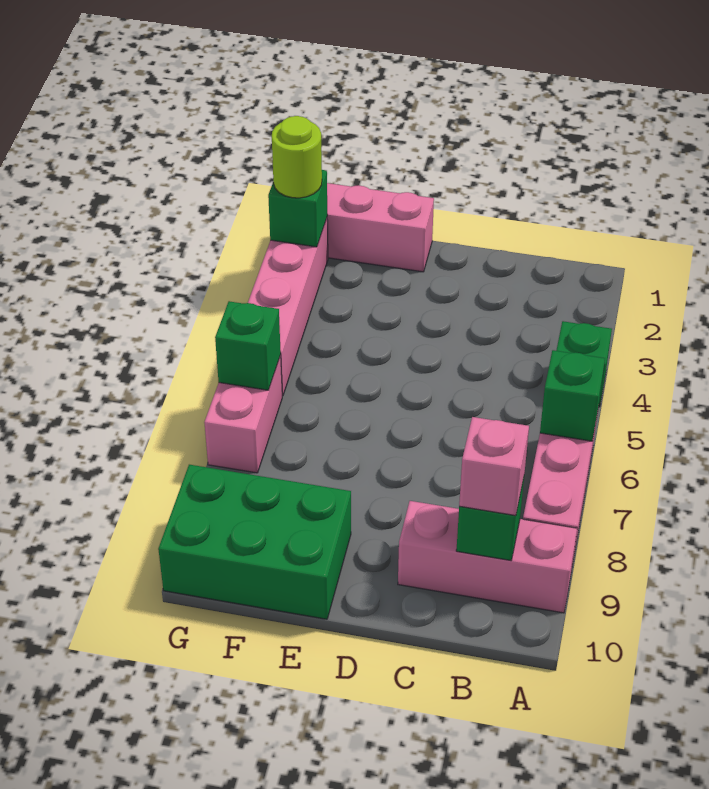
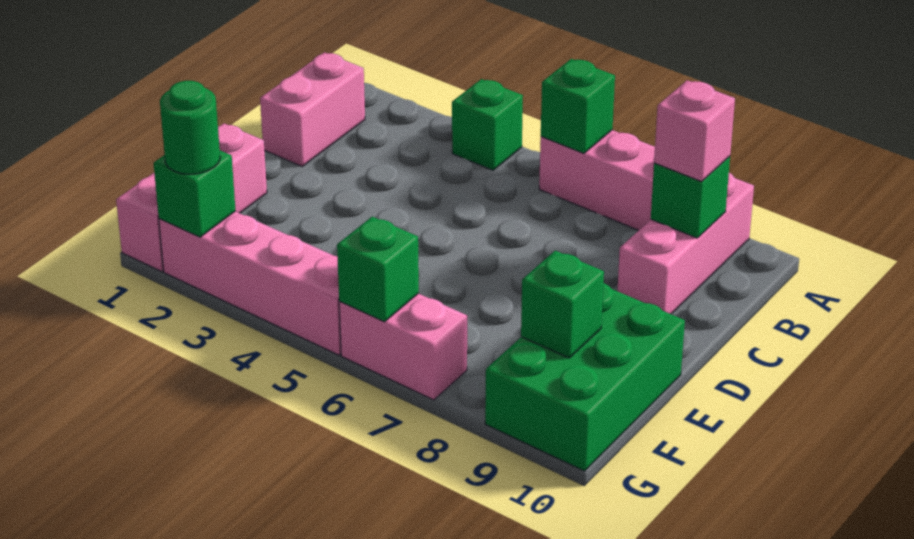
none -> pink 1x2 brick [260,52,365,166]
none -> green 1x1 brick [521,251,604,358]
lime 1x1 round brick [272,116,322,198] -> green 1x1 round brick [160,81,220,174]

